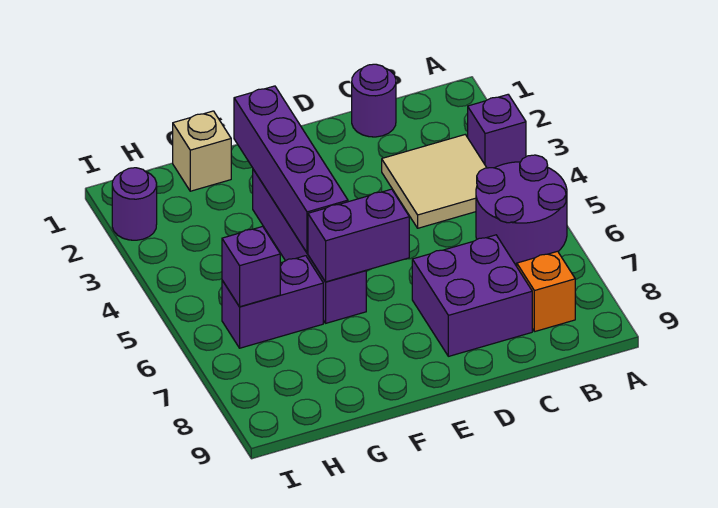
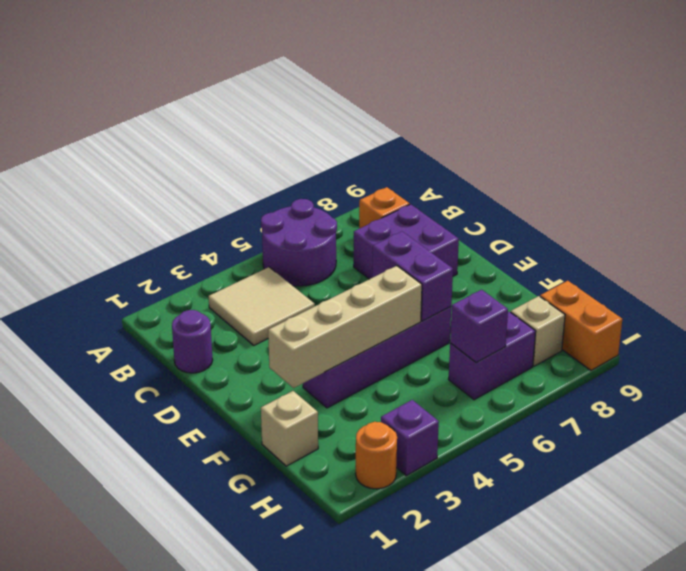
purple 1x1 brick [468,95,526,168] -> purple 1x1 brick moved to [381,400,439,476]
purple 1x4 brick [234,86,348,253] -> tan 1x4 brick [268,266,422,388]
purple 1x2 brick [222,256,323,348] -> purple 1x2 brick turned to [448,312,536,400]
none -> tan 1x1 brick [511,296,565,366]
none -> orange 1x2 brick [540,281,622,370]
purple 1x1 round brick [112,168,157,240] -> orange 1x1 round brick [356,422,397,489]

